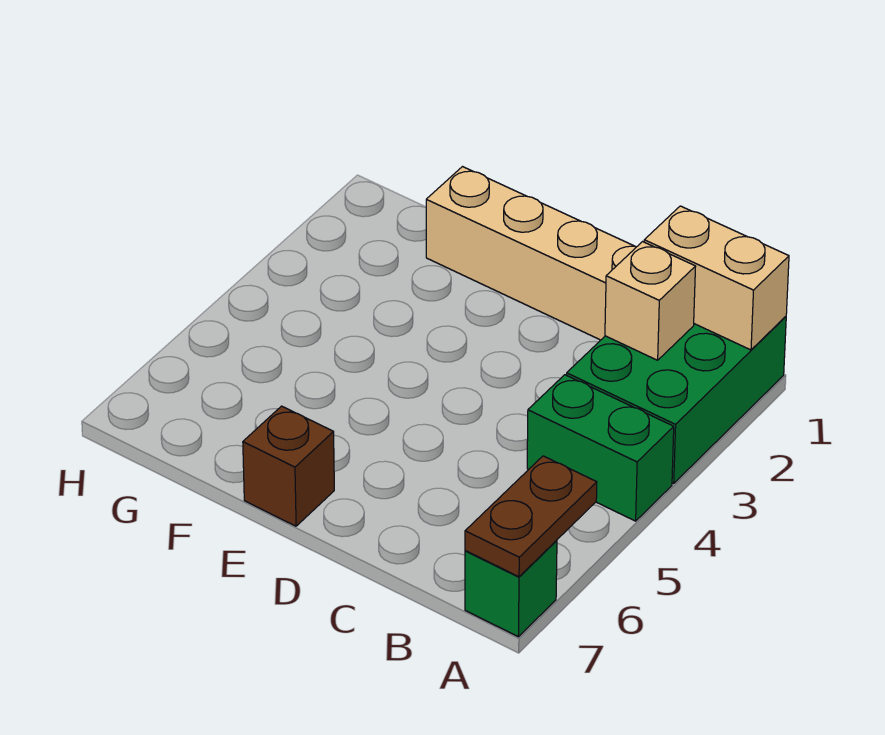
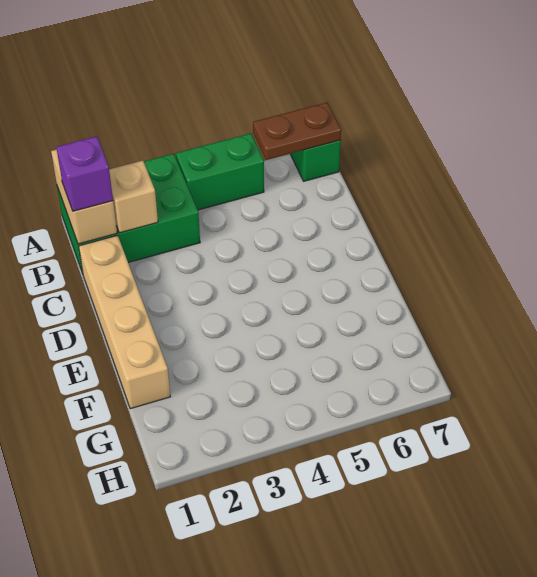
green 1x2 brick [527,375,674,521] -> green 1x2 brick turned to [176,133,264,210]
none -> purple 1x1 brick [56,136,113,211]
brown 1x1 brick [243,406,334,526] -> none

